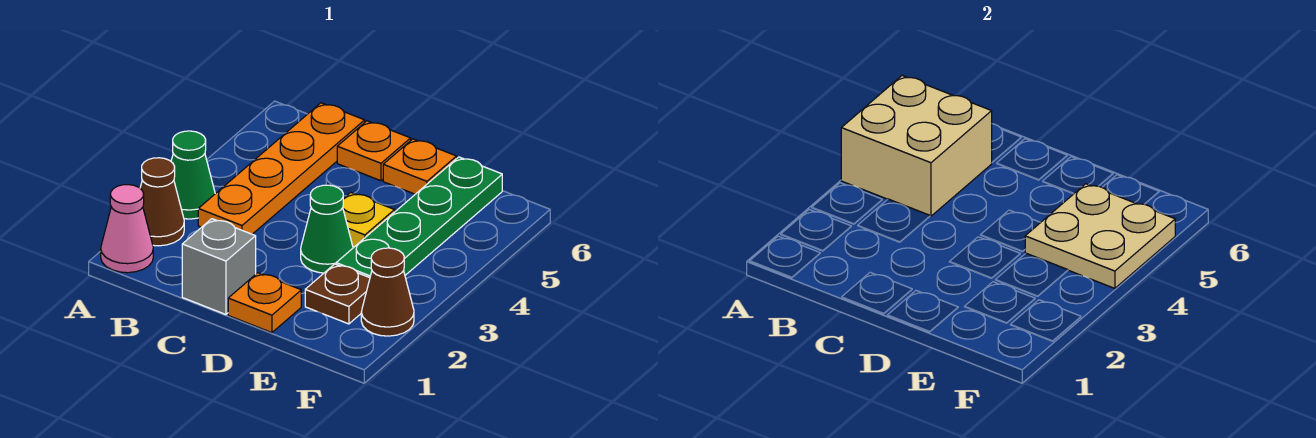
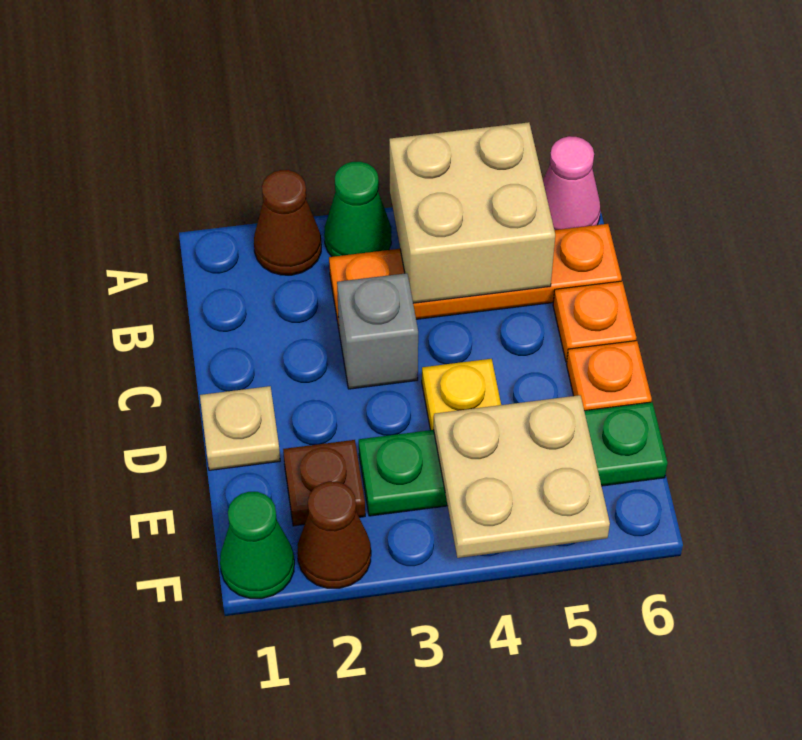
pink 1x1 cone [101,185,153,273] -> pink 1x1 cone moved to [543,136,600,230]
grey 1x1 brick [182,219,256,314] -> grey 1x1 brick moved to [337,273,418,389]
orange 1x1 plate [228,273,301,333] -> tan 1x1 plate [200,386,280,470]
green 1x1 cone [301,185,353,273] -> green 1x1 cone moved to [220,492,294,599]

